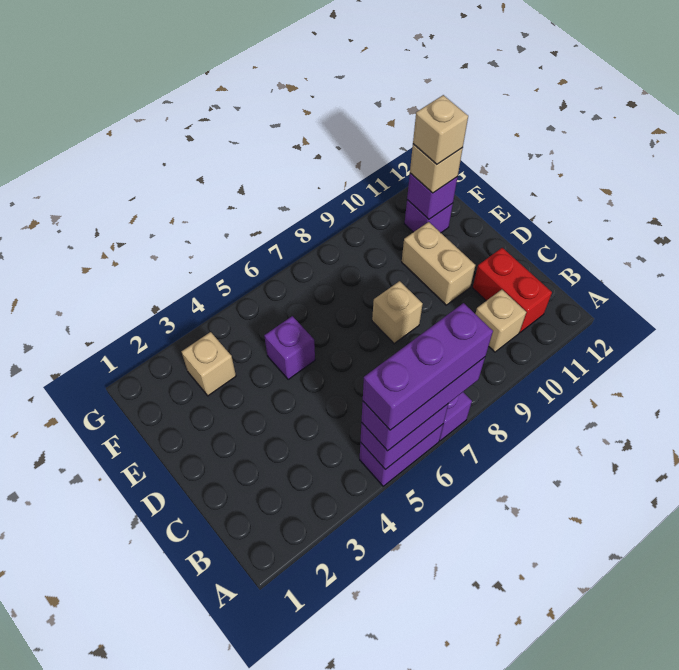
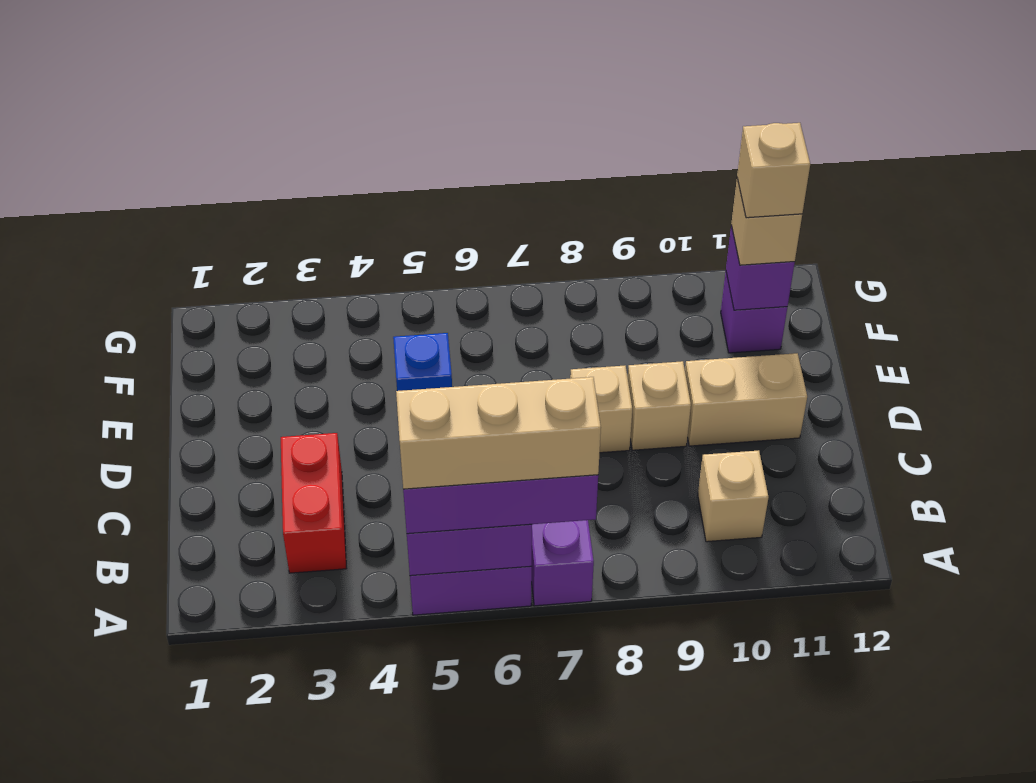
purple 1x3 brick [363,303,493,430] -> tan 1x3 brick [396,377,601,489]
red 1x2 brick [473,248,552,332] -> red 1x2 brick moved to [281,433,347,573]
tan 1x2 brick [402,222,475,305] -> tan 1x2 brick turned to [685,353,807,446]
purple 1x1 brick [264,316,315,379] -> blue 1x1 brick [393,333,452,391]
tan 1x1 brick [181,332,236,396] -> tan 1x1 brick moved to [628,361,691,450]

